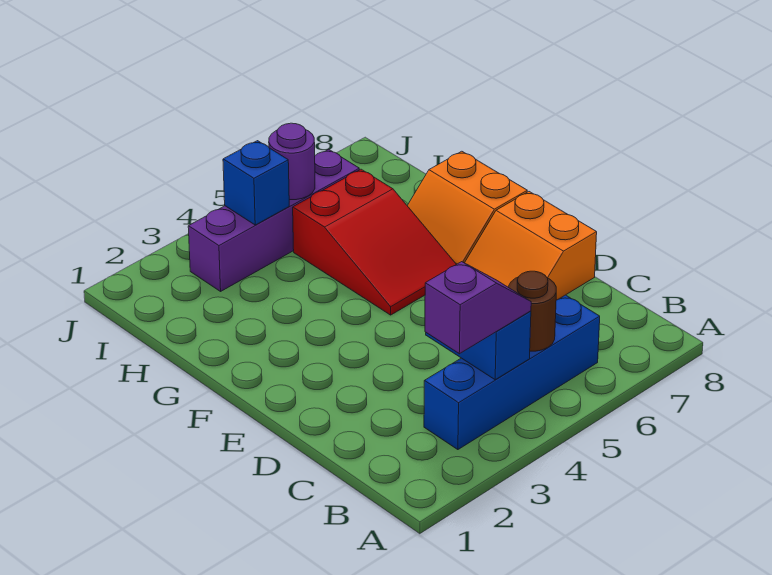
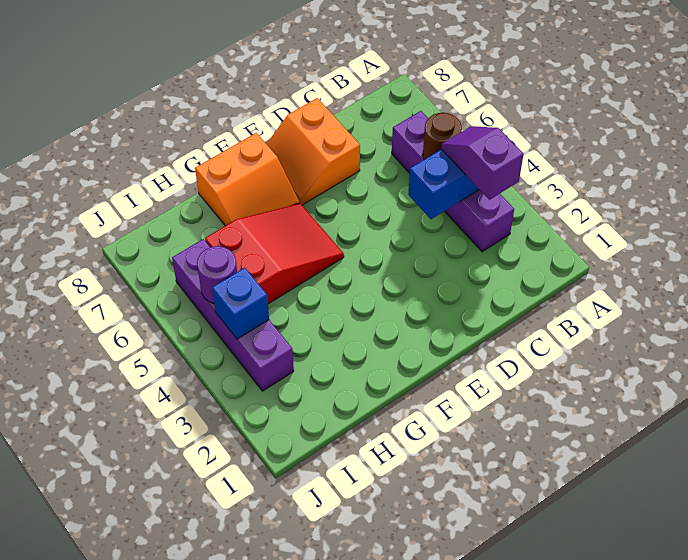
blue 1x4 brick [424,295,600,450] -> purple 1x4 brick [392,111,514,252]
orange 2x2 slope [465,192,597,300] -> orange 2x2 slope turned to [267,98,360,205]

